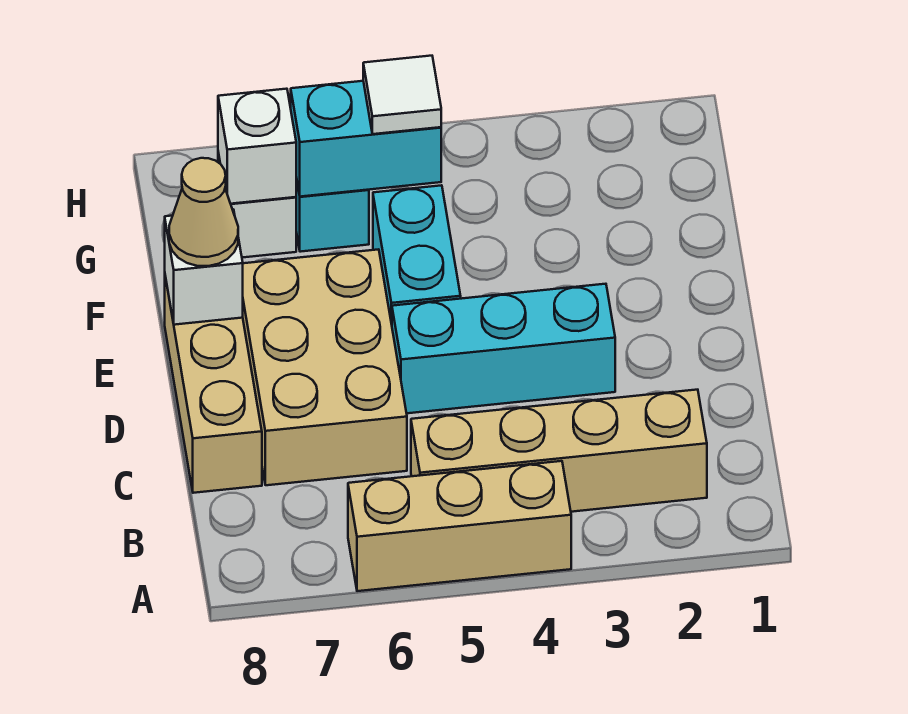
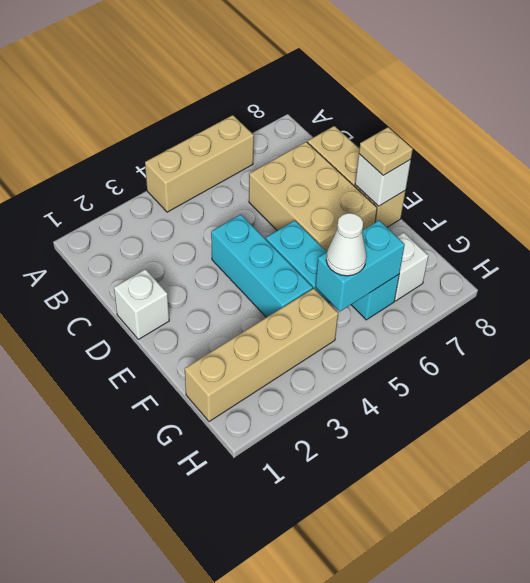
tan 1x4 brick [411,390,707,512] -> tan 1x4 brick moved to [185,288,338,422]
cyan 1x3 brick [392,284,615,413] -> cyan 1x3 brick turned to [211,214,313,317]
tan 1x1 cone [169,158,238,266] -> tan 1x1 plate [359,127,413,175]
white 1x1 tile [363,56,441,134] -> white 1x1 cone [326,213,366,276]
white 1x1 brick [218,89,296,204] -> white 1x1 brick moved to [114,269,169,339]

